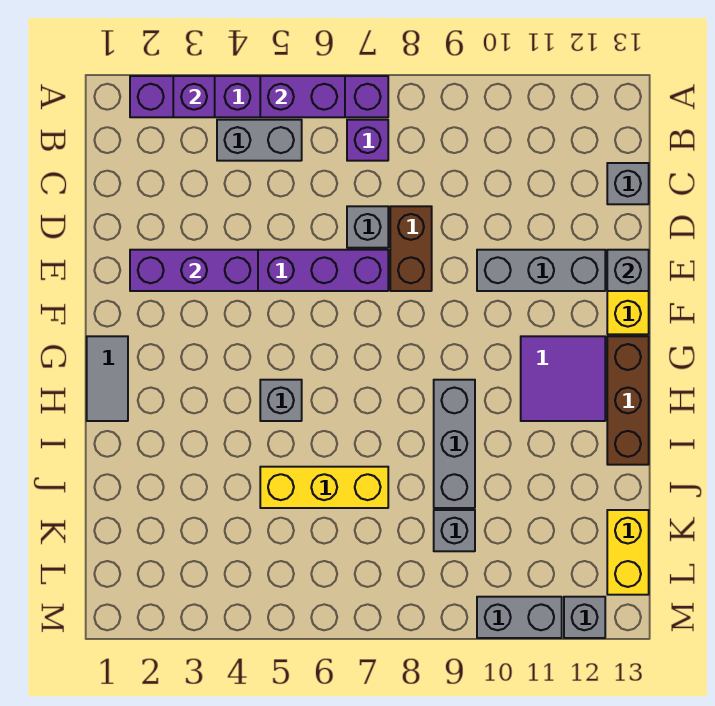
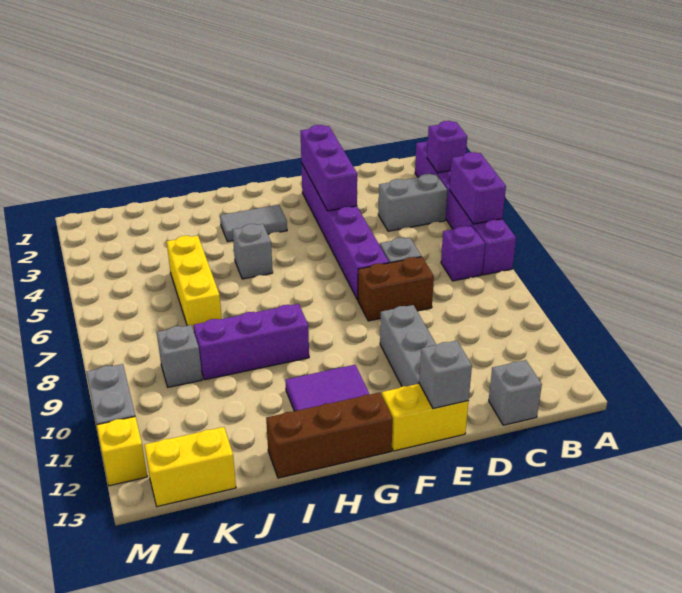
grey 1x2 brick [217,120,302,161] -> grey 1x2 brick turned to [378,174,447,231]
grey 1x2 tile [87,336,128,421] -> grey 1x2 tile moved to [220,205,287,242]
grey 1x3 brick [434,380,475,508] -> purple 1x3 brick [194,304,309,380]
grey 1x1 brick [564,597,605,638] -> yellow 1x1 brick [97,416,147,486]

